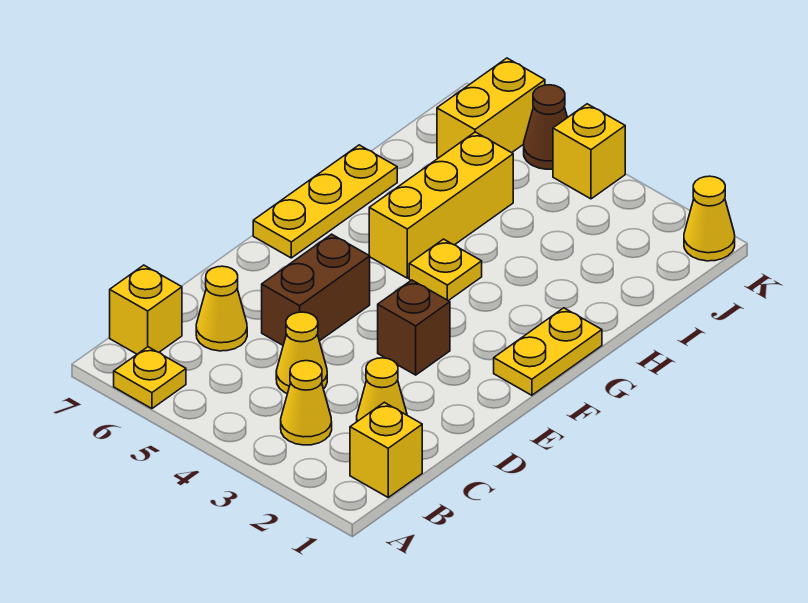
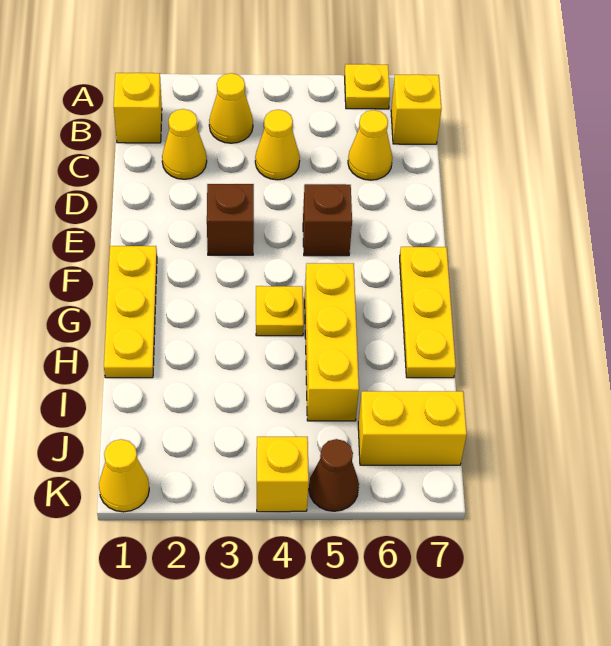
brown 1x2 brick [262,234,370,345] -> brown 1x1 brick [303,184,352,256]
yellow 1x2 plate [494,308,602,395] -> yellow 1x3 plate [104,246,157,378]
yellow 1x2 brick [437,58,545,158] -> yellow 1x2 brick turned to [358,391,467,465]

